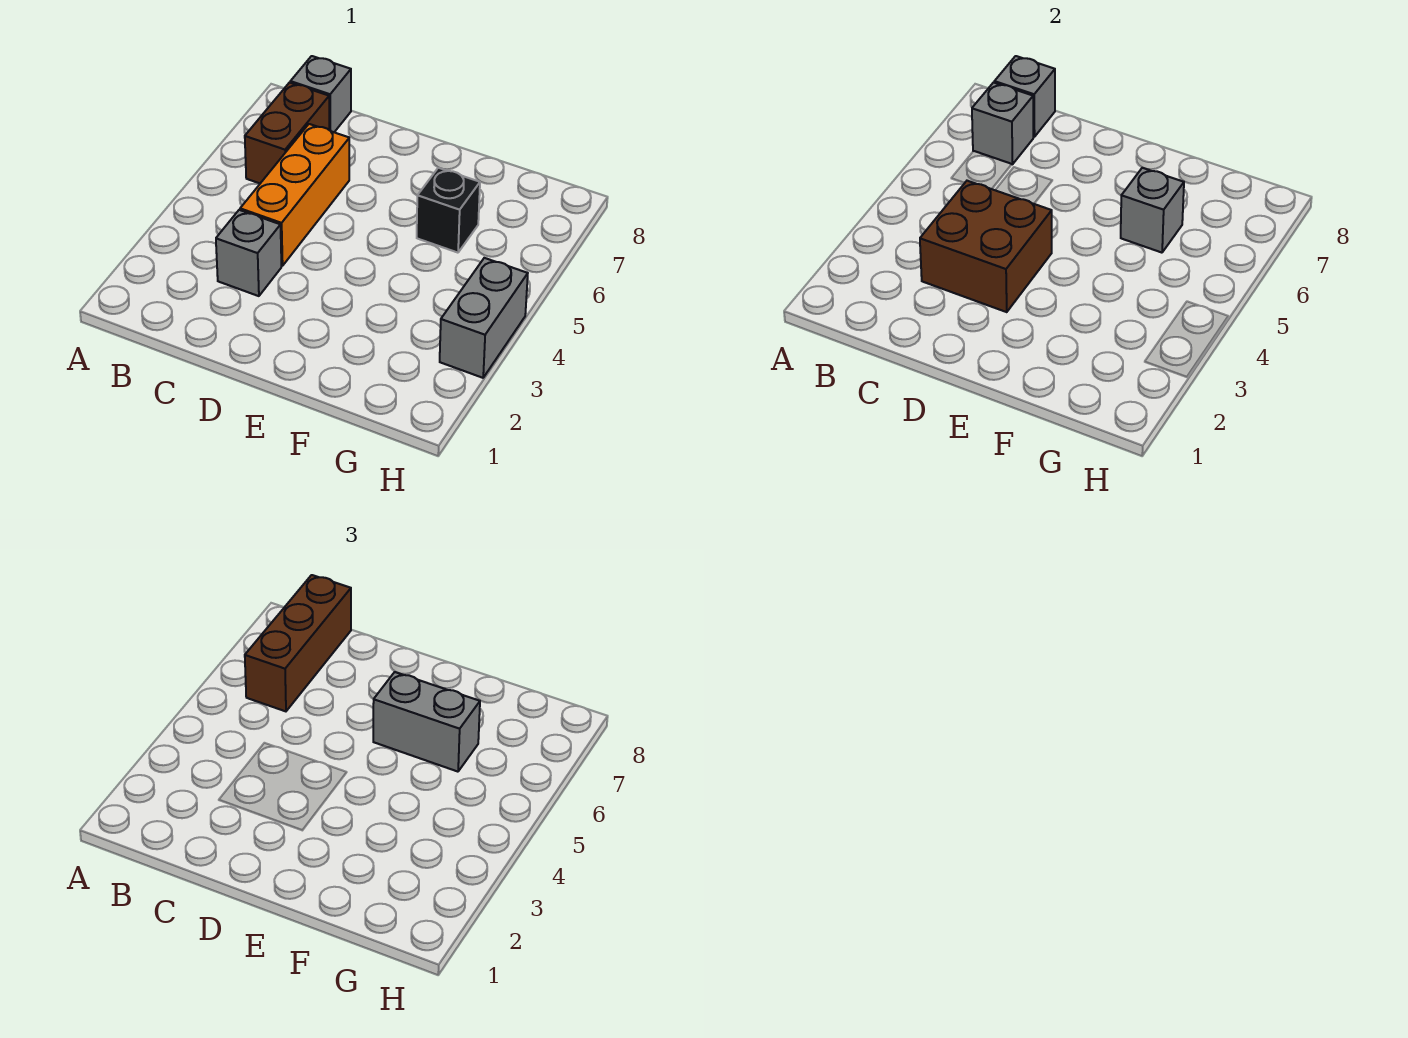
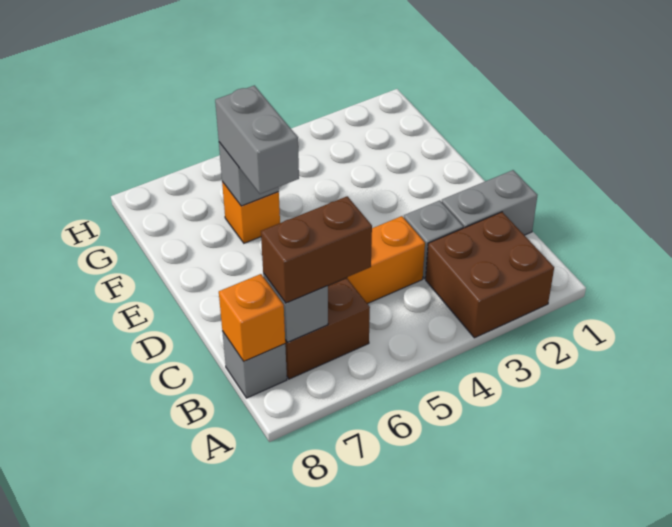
brown 1x3 brick [245,575,351,711] -> brown 1x2 brick [261,196,372,303]
grey 1x1 brick [994,56,1055,137] -> orange 1x1 brick [219,274,285,361]
brown 2x2 brick [920,181,1052,312] -> brown 2x2 brick moved to [426,212,554,338]
black 1x1 brick [417,168,480,253] -> orange 1x1 brick [222,182,280,243]
grey 1x2 brick [440,258,528,378] -> grey 1x2 brick moved to [442,170,537,235]

